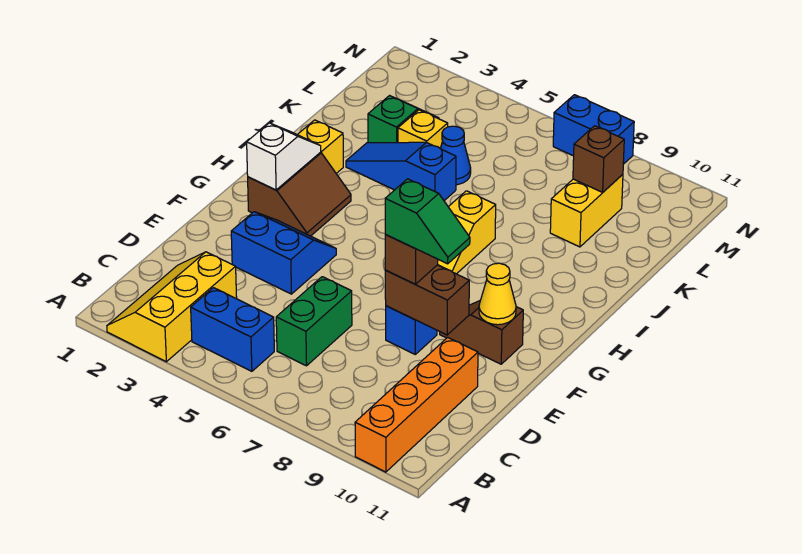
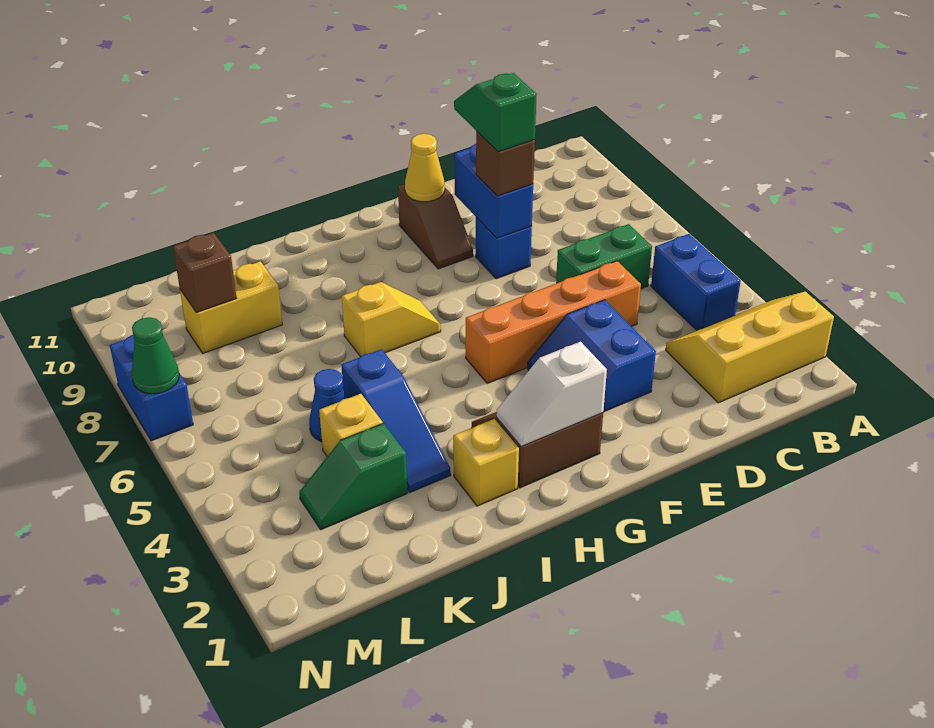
yellow 2x3 slope [107,252,237,362] -> yellow 2x3 slope turned to [666,292,834,403]
orange 1x4 brick [355,337,478,472] -> orange 1x4 brick moved to [466,261,641,383]
brown 1x2 brick [385,265,469,335] -> blue 1x2 brick [454,144,533,238]
none -> green 1x1 cone [132,317,179,394]

